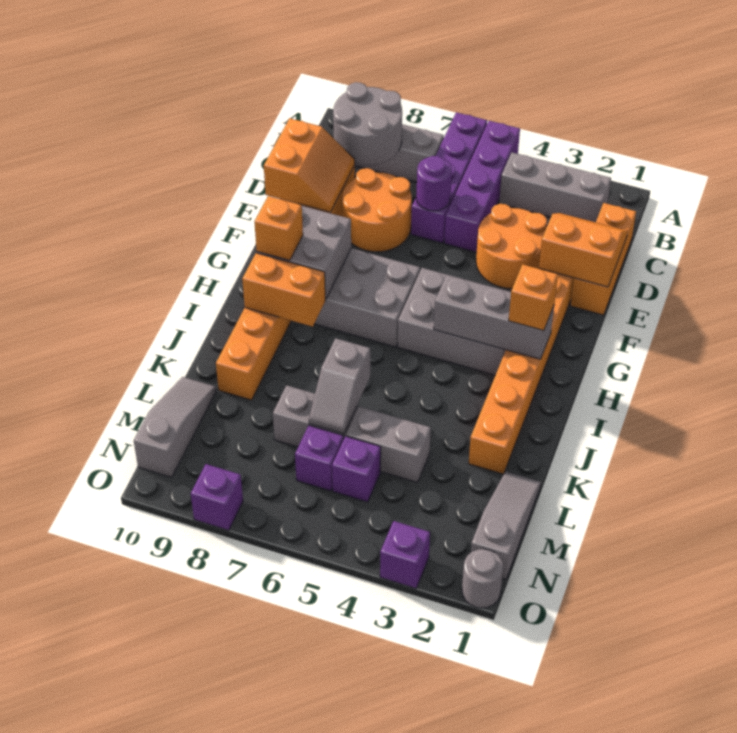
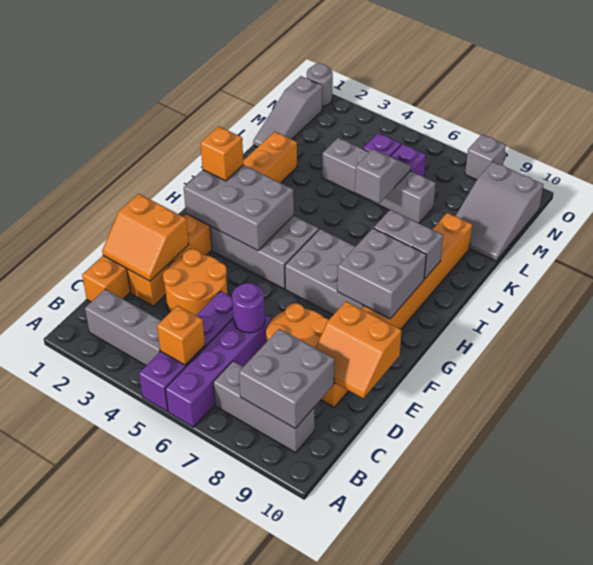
grey 2x2 round brick [333,82,402,165] -> grey 2x2 brick [239,329,335,428]
orange 2x2 slope [264,118,355,212] -> orange 2x2 slope turned to [316,301,402,398]
grey 1x3 brick [434,275,554,359] -> grey 2x3 brick [184,165,294,251]
orange 1x1 brick [254,196,303,260] -> orange 1x1 brick moved to [157,305,205,365]
orange 1x2 brick [242,253,326,327] -> grey 1x2 brick [374,210,443,279]
grey 1x3 slope [134,377,216,477] -> grey 2x3 slope [456,162,544,261]
purple 1x1 brick [380,521,430,588] -> none
purple 1x1 brick [191,464,243,530] -> grey 1x1 brick [465,134,506,180]

